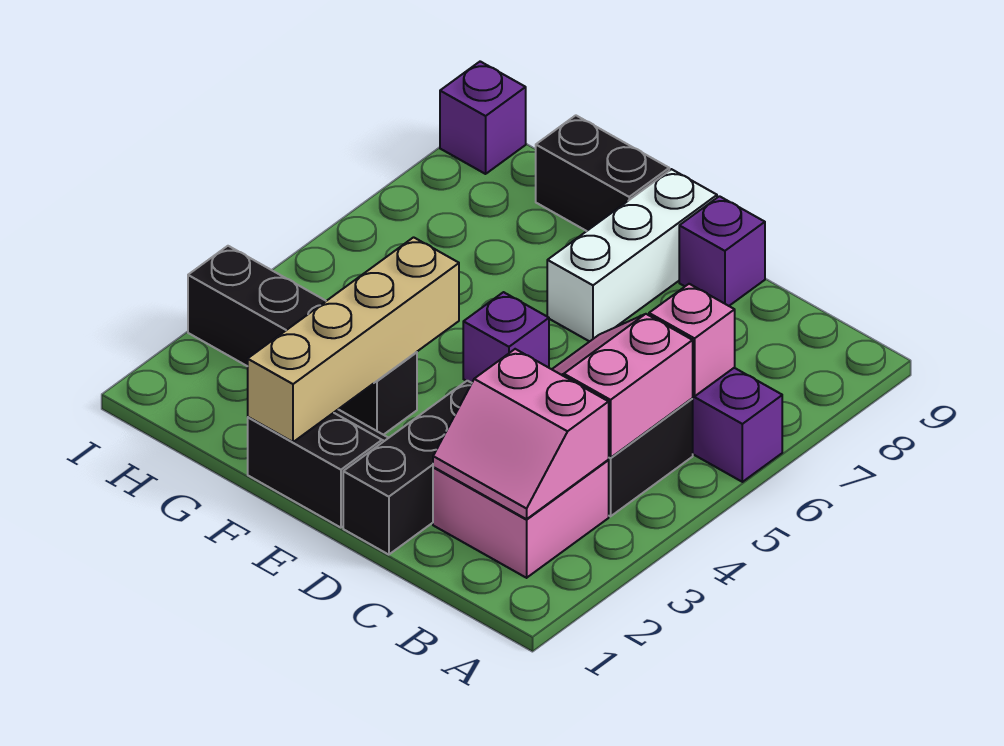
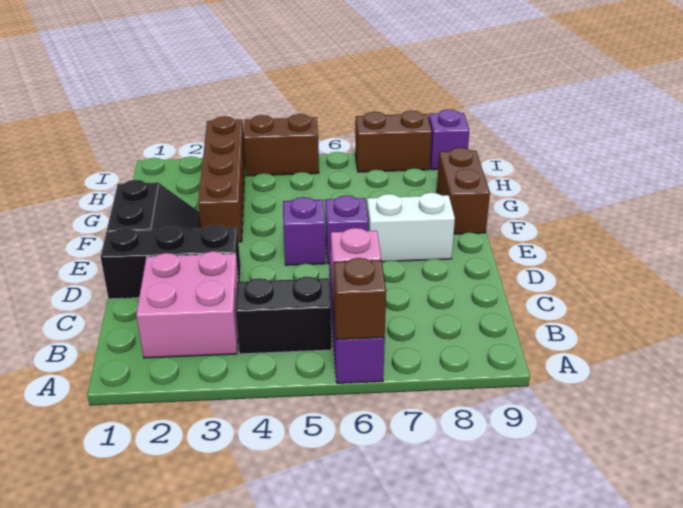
none -> brown 1x1 brick [333,258,386,340]
pink 2x2 slope [433,349,609,519] -> none
pink 2x2 slope [552,314,693,458] -> none
purple 1x1 brick [679,196,765,306] -> purple 1x1 brick moved to [325,195,368,264]
white 1x3 brick [547,169,717,342] -> white 1x2 brick [367,193,455,262]
tan 1x4 brick [248,237,459,442] -> none
black 1x4 brick [188,246,417,435] -> brown 1x4 brick [198,116,245,242]
black 1x2 brick [536,115,669,231] -> brown 1x2 brick [437,148,490,234]
none -> brown 1x2 brick [244,114,319,176]
none -> brown 1x2 brick [355,111,432,172]

